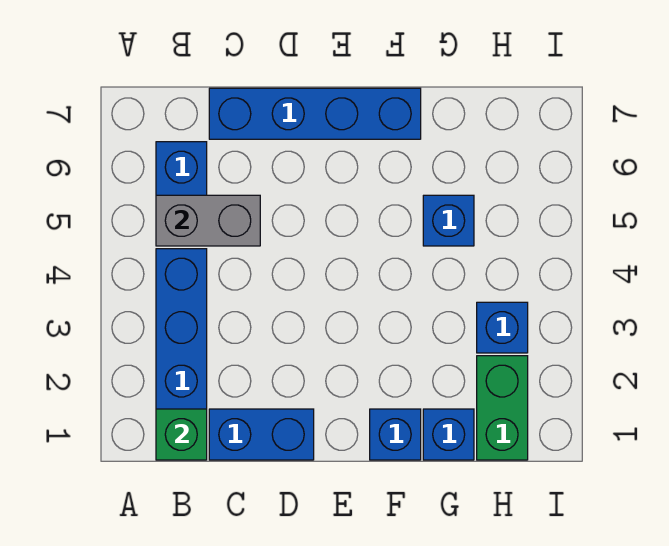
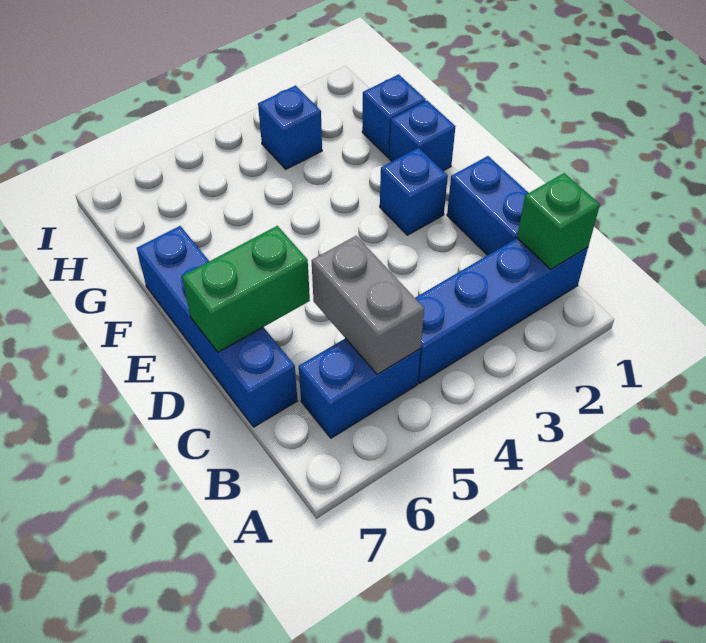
blue 1x1 brick [423,195,474,246] -> blue 1x1 brick moved to [380,148,448,235]
green 1x2 brick [477,356,528,460] -> green 1x2 brick moved to [182,226,310,352]

